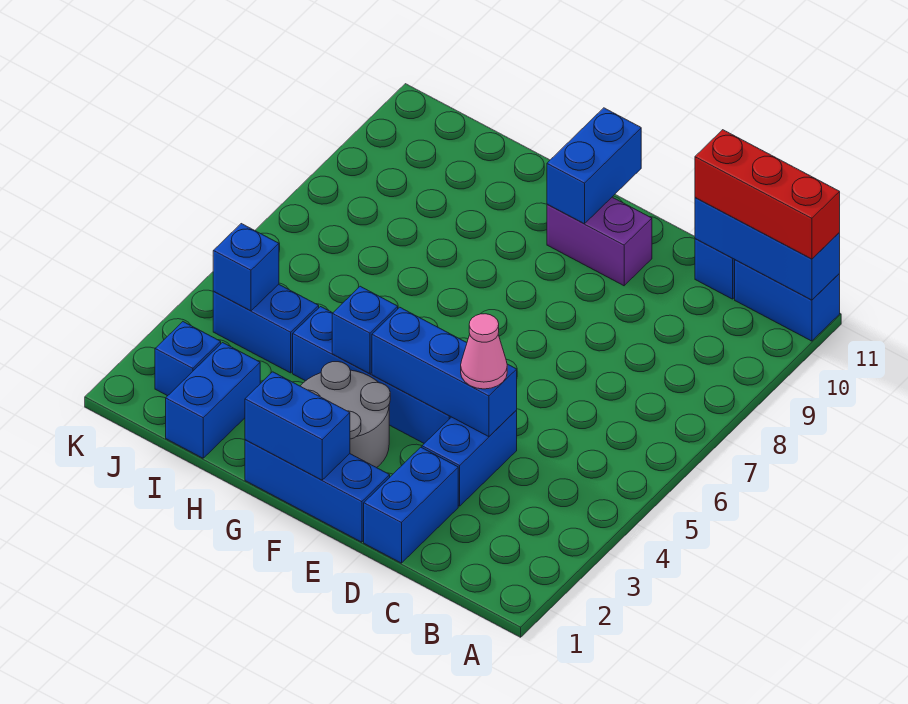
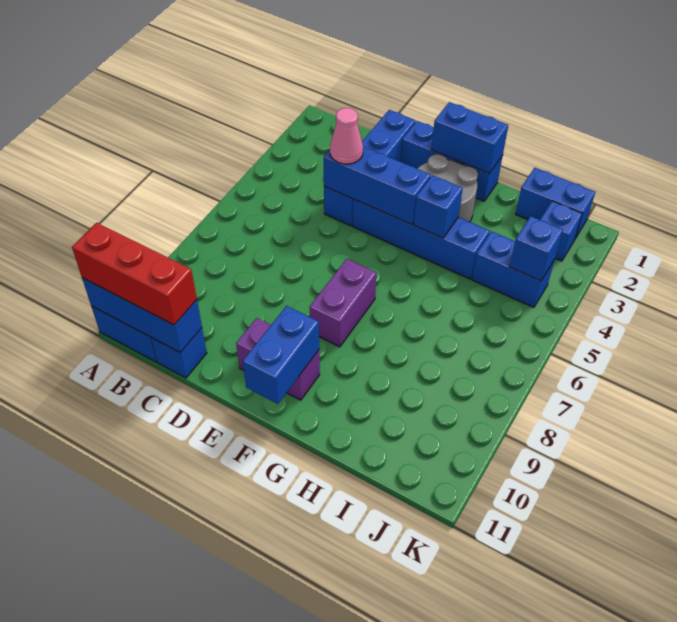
none -> purple 1x2 brick [310,259,377,347]
blue 1x2 brick [166,343,260,458] -> blue 1x2 brick turned to [516,168,595,238]

